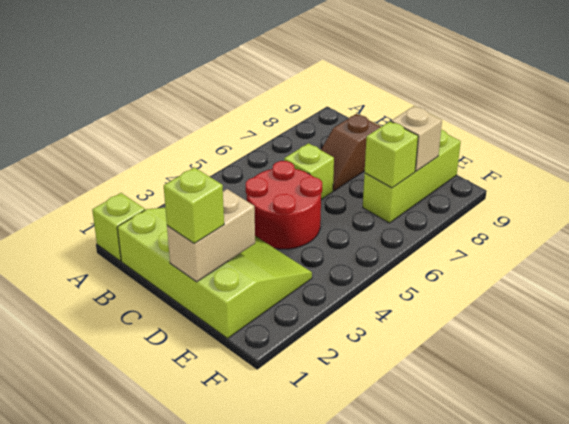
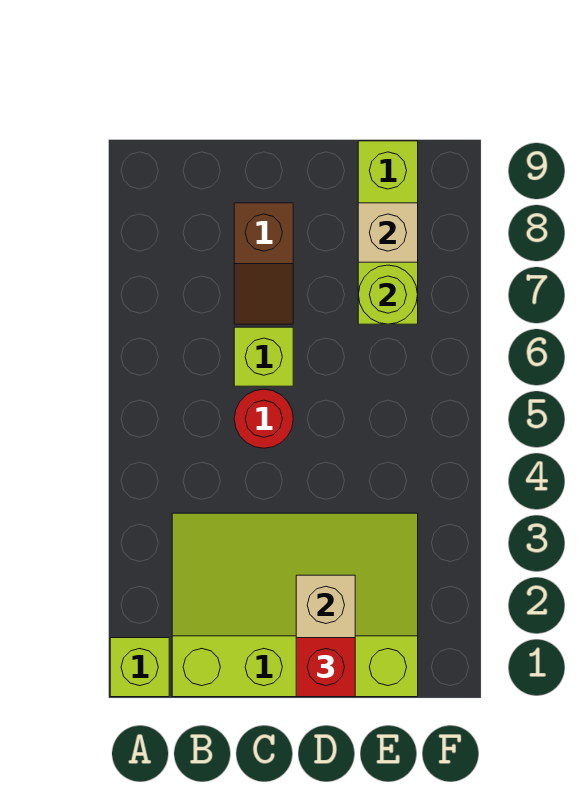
red 2x2 round brick [246,161,322,249] -> red 1x1 round brick [234,389,293,448]
lime 1x1 brick [164,167,224,244] -> red 1x1 brick [296,638,355,697]
lime 1x1 brick [365,121,418,188] -> lime 1x1 round brick [358,265,418,324]

